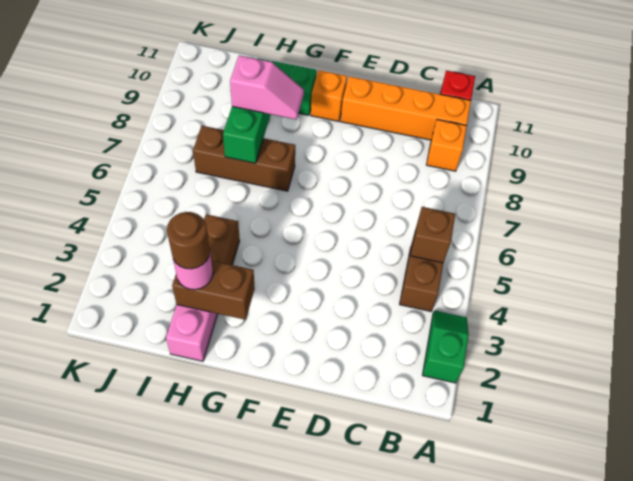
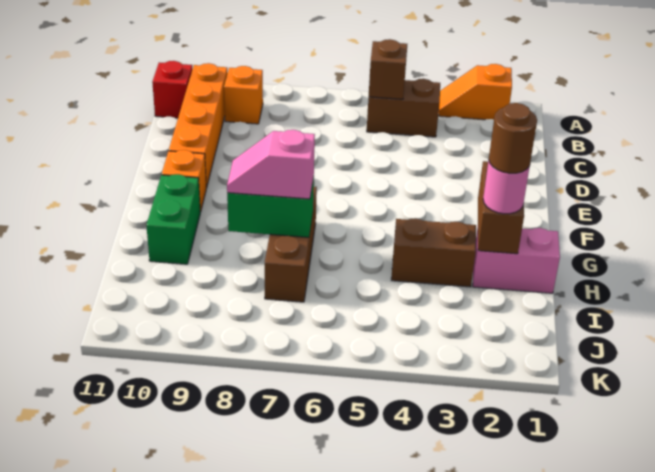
green 1x2 slope [423,310,469,383] -> orange 1x2 slope [439,64,512,120]
pink 1x2 slope [230,55,304,119] -> pink 1x2 slope turned to [227,130,315,199]

